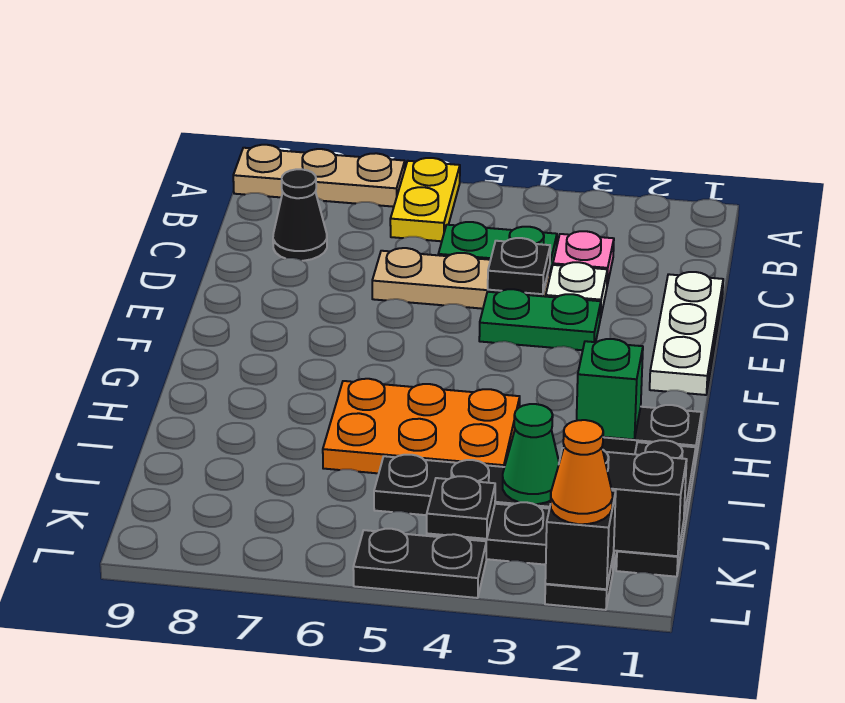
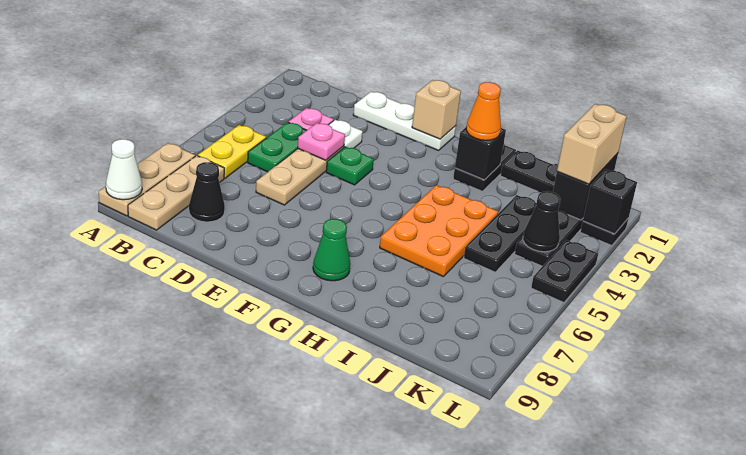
yellow 1x2 plate [390,158,460,241] -> yellow 1x2 plate turned to [198,125,266,178]
none -> white 1x1 cone [106,139,142,200]
none -> tan 1x3 plate [128,156,224,230]
black 1x1 plate [488,238,550,294] -> pink 1x1 plate [298,123,345,160]
green 1x2 plate [479,289,601,350] -> green 1x1 plate [326,147,374,185]
none -> tan 1x1 brick [412,80,461,139]
green 1x1 brick [577,339,643,439] -> black 1x1 brick [455,128,506,180]
green 1x1 cone [503,404,559,504] -> green 1x1 cone moved to [313,219,350,281]
none -> tan 1x2 brick [557,104,627,184]
black 1x1 plate [427,476,495,539] -> black 1x1 cone [523,191,560,252]
orange 1x1 cone [551,420,613,524] -> orange 1x1 cone moved to [466,82,501,140]

